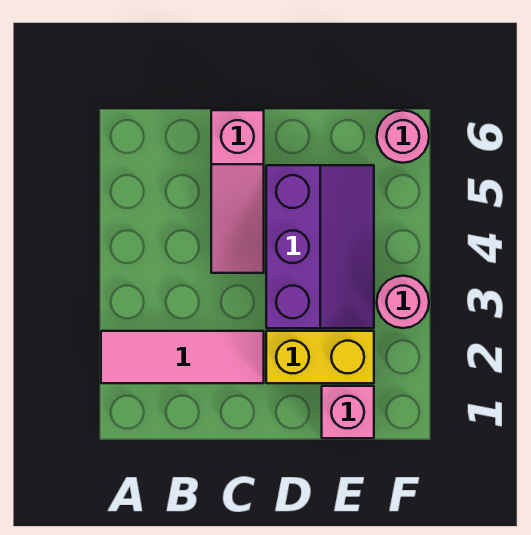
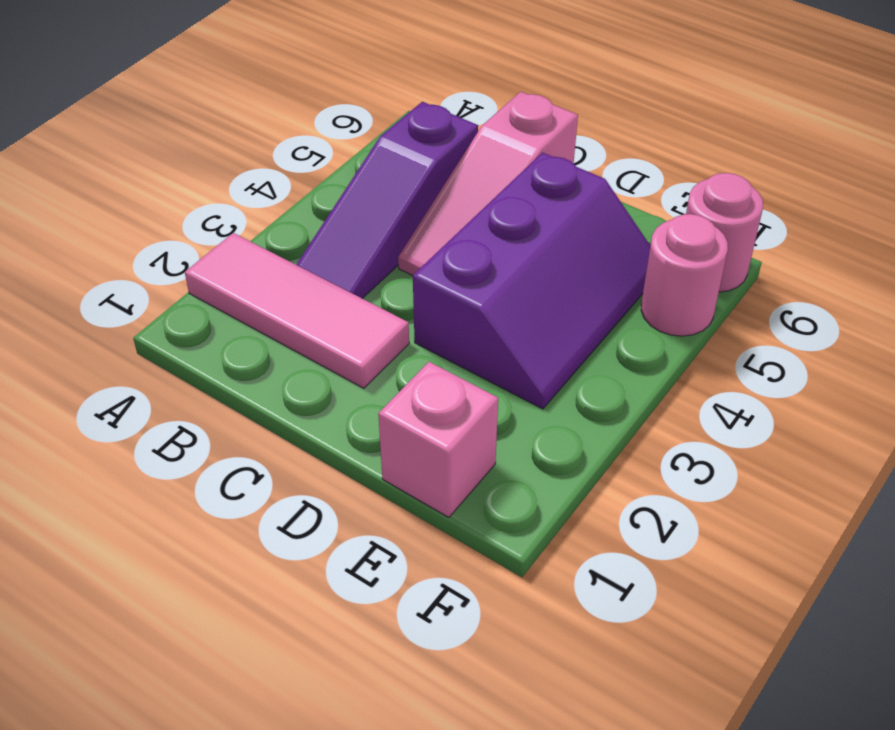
none -> purple 1x3 slope [296,102,478,298]
yellow 1x2 brick [266,331,374,383] -> none
pink 1x1 round brick [377,276,429,328] -> pink 1x1 round brick moved to [641,214,728,336]

